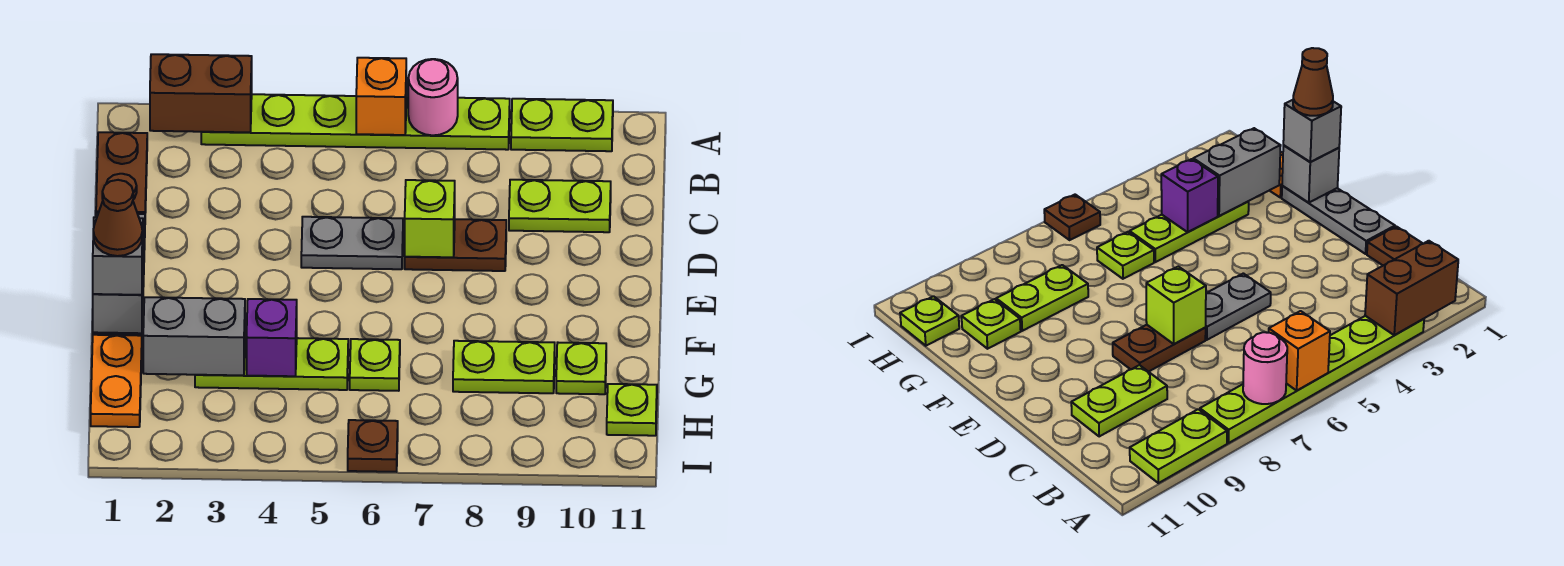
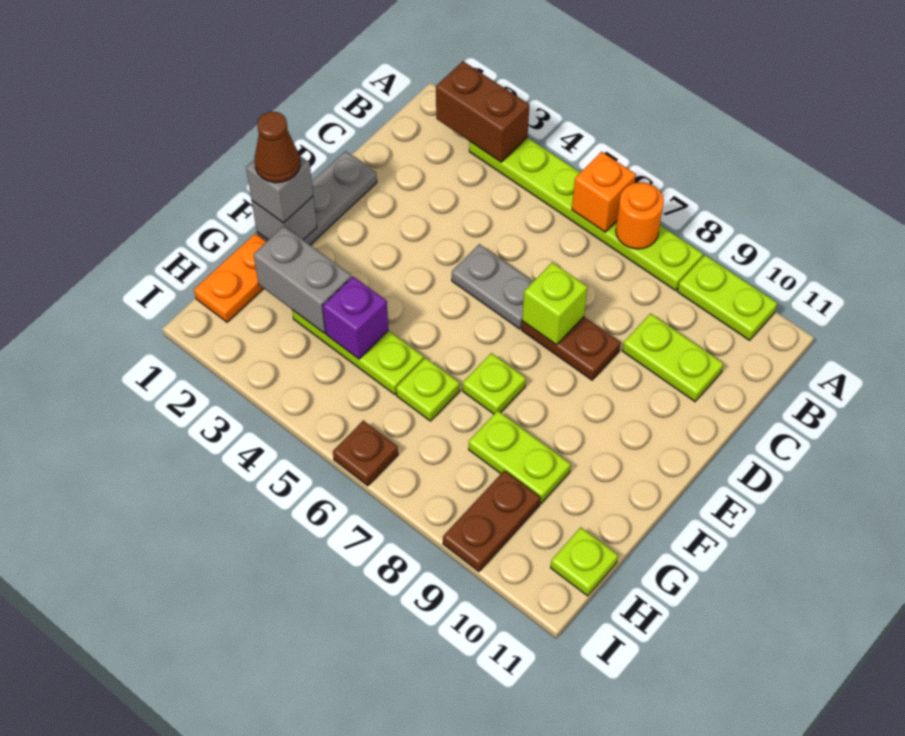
pink 1x1 round brick [408,59,458,135] -> orange 1x1 round brick [616,182,664,249]
brown 1x2 plate [96,132,147,214] -> brown 1x2 plate moved to [443,470,540,572]
lime 1x1 plate [556,343,606,394] -> lime 1x1 plate moved to [463,353,526,414]

